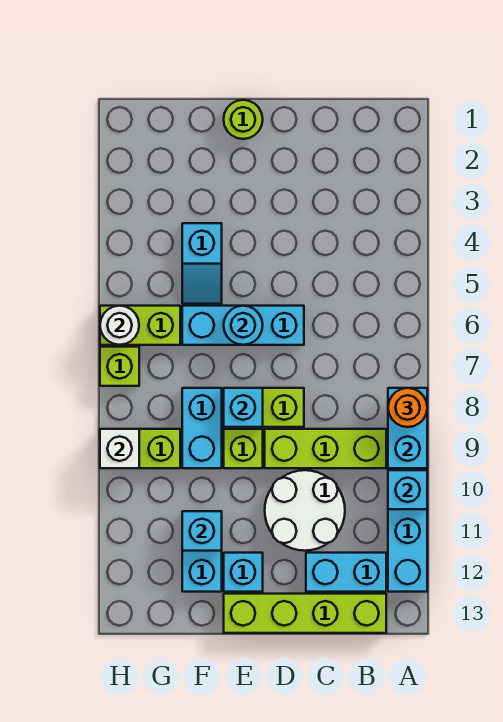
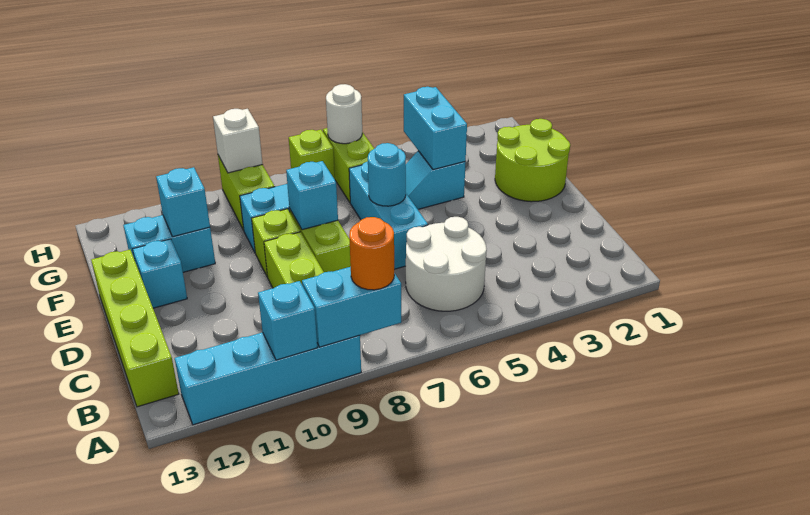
cyan 1x2 brick [306,553,386,592] -> cyan 1x2 brick moved to [404,87,467,170]
white 2x2 round brick [265,470,345,551] -> white 2x2 round brick moved to [406,217,487,311]
lime 1x1 round brick [224,100,263,139] -> lime 2x2 round brick [495,119,570,202]

